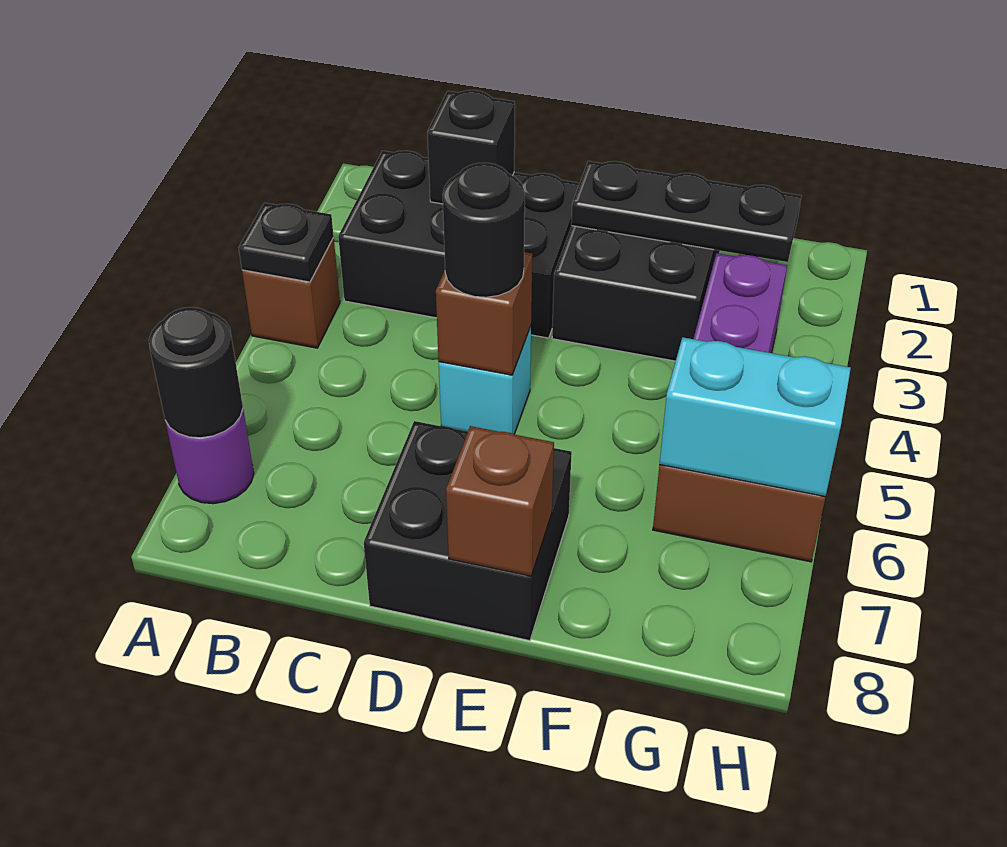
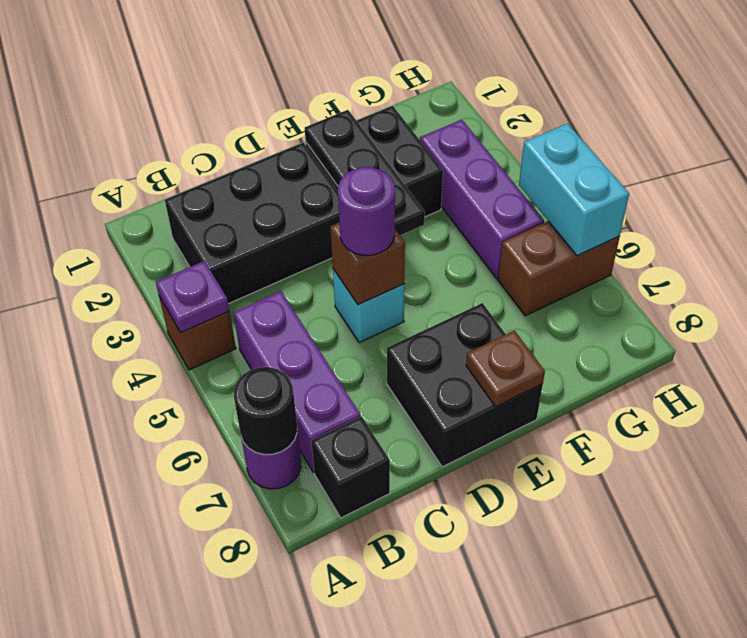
black 1x1 plate [239,203,334,282] -> purple 1x1 plate [156,261,229,333]
none -> purple 1x3 brick [233,291,360,473]
black 1x1 brick [427,90,515,204] -> black 1x1 brick moved to [311,416,390,518]
black 1x1 round brick [443,163,525,297] -> purple 1x1 round brick [338,167,395,255]
black 1x3 plate [571,161,801,262] -> black 1x3 plate turned to [305,110,425,235]
brown 1x1 brick [446,426,554,576] -> brown 1x1 plate [466,331,545,407]
cyan 1x2 brick [659,337,851,497] -> cyan 1x2 brick turned to [519,123,629,256]

